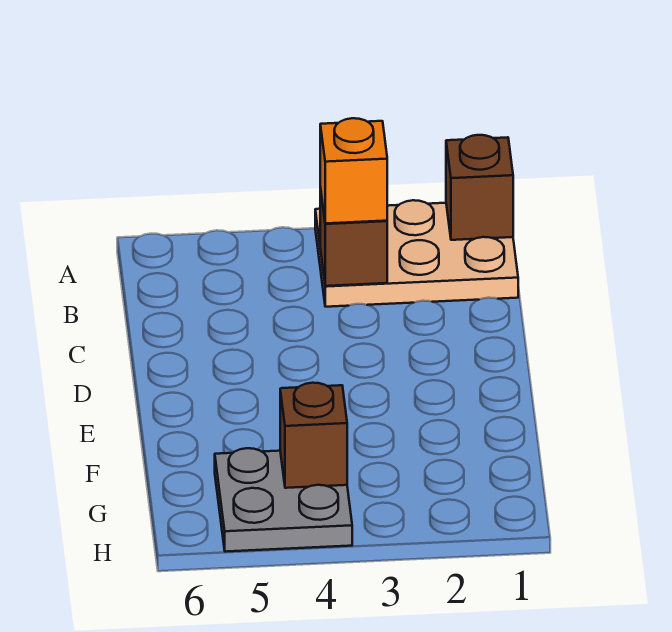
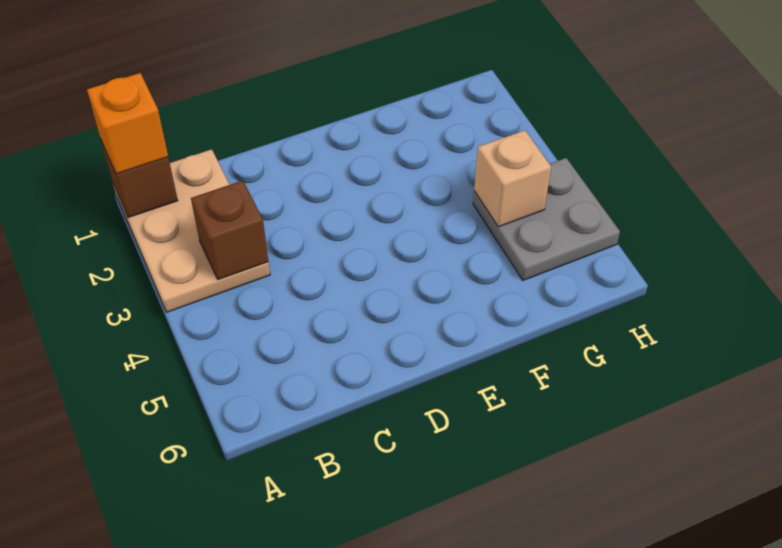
orange 1x1 brick [320,118,387,223] -> orange 1x1 brick moved to [87,73,168,174]
brown 1x1 brick [280,383,347,488] -> tan 1x1 brick [474,130,551,227]

